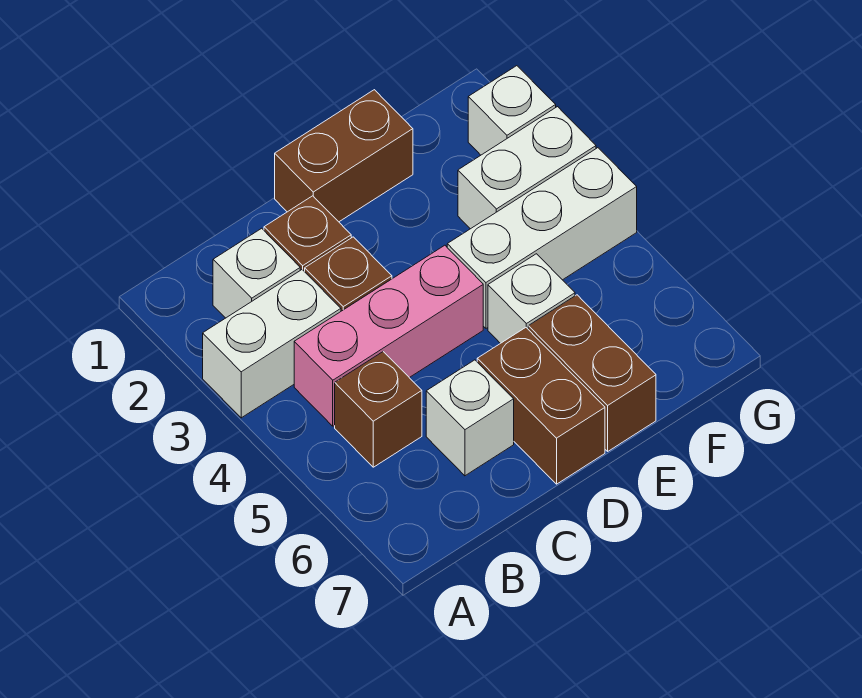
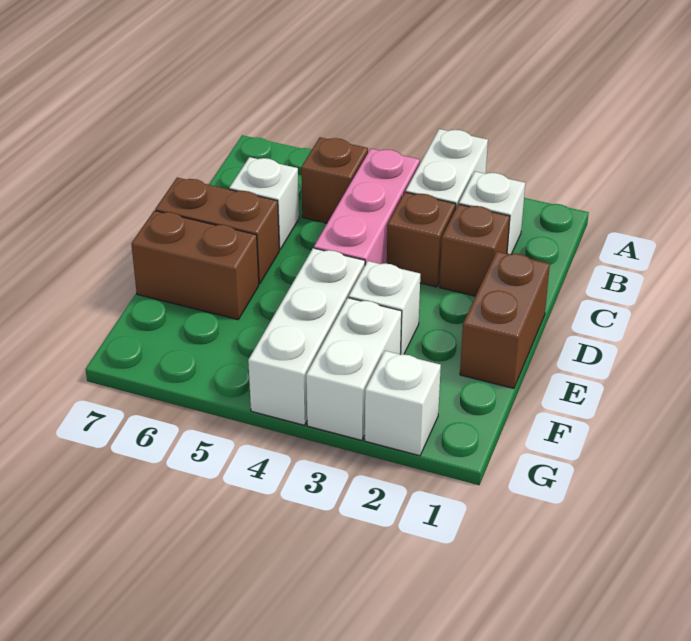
white 1x1 brick [488,254,575,343] -> white 1x1 brick moved to [349,261,420,355]

